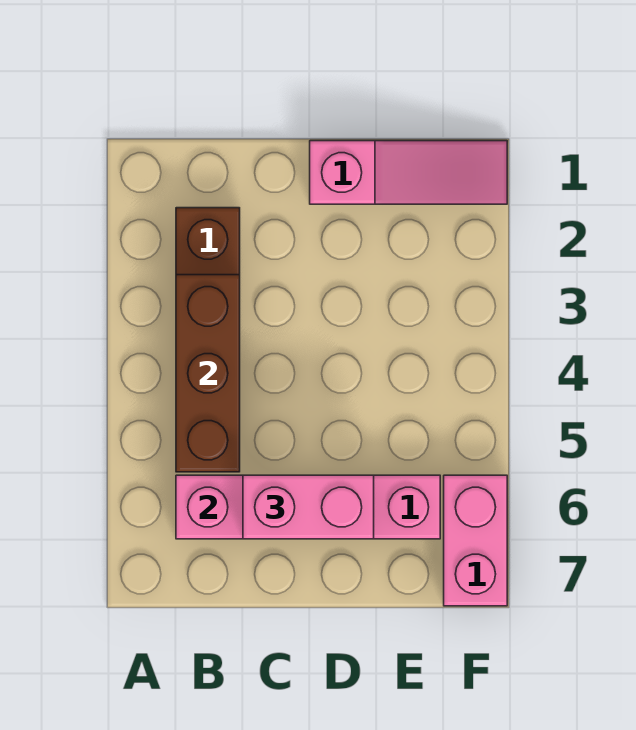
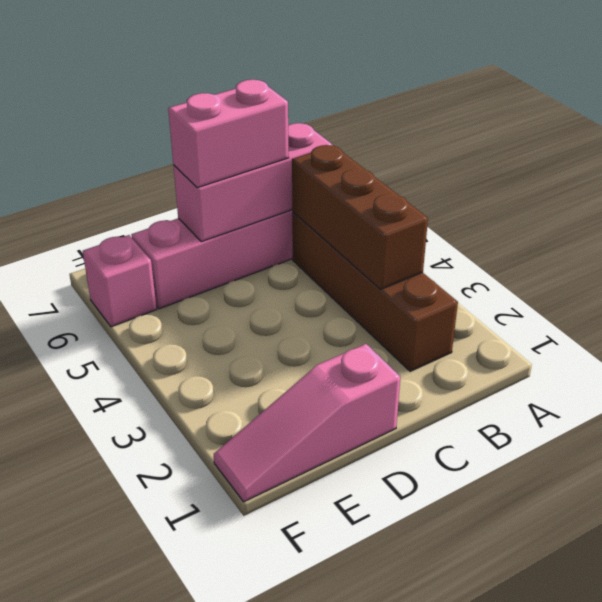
pink 1x2 brick [444,475,507,606] -> pink 1x1 brick [83,235,157,327]

